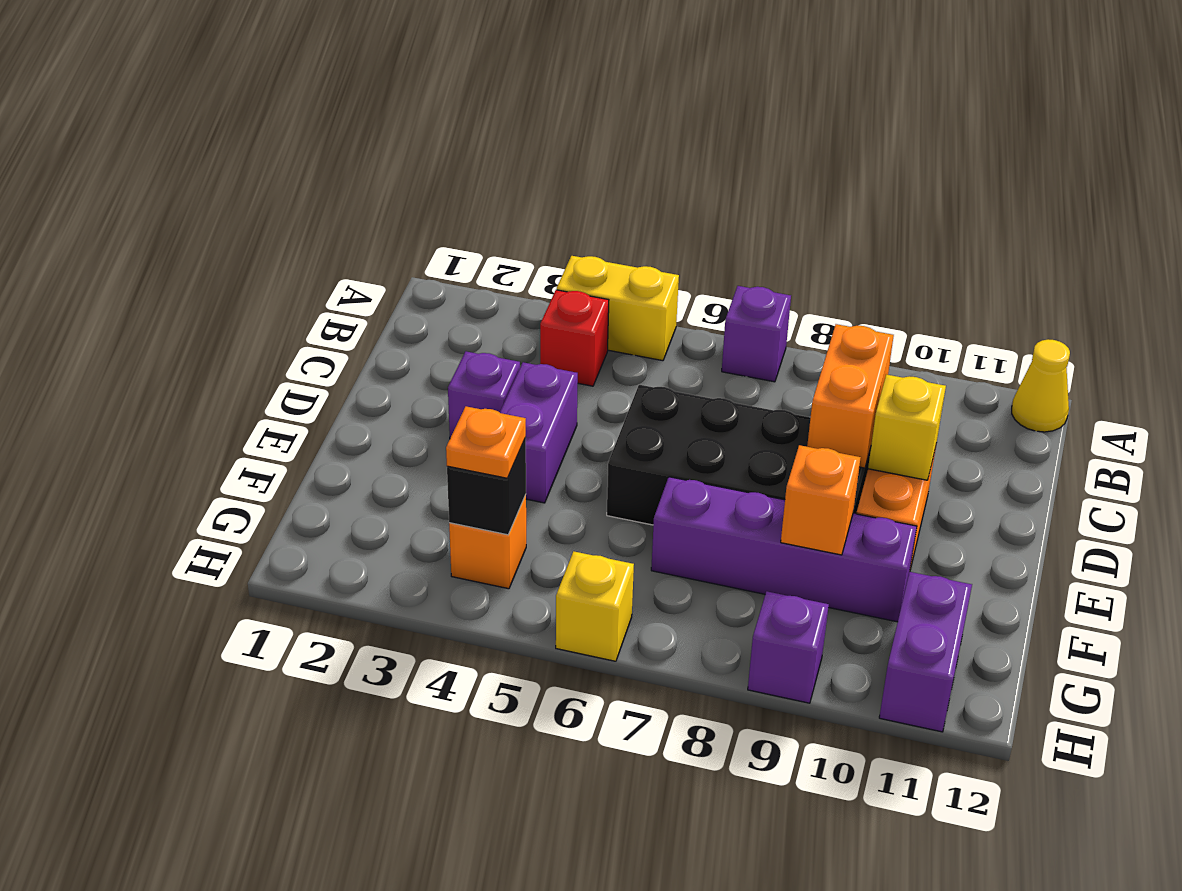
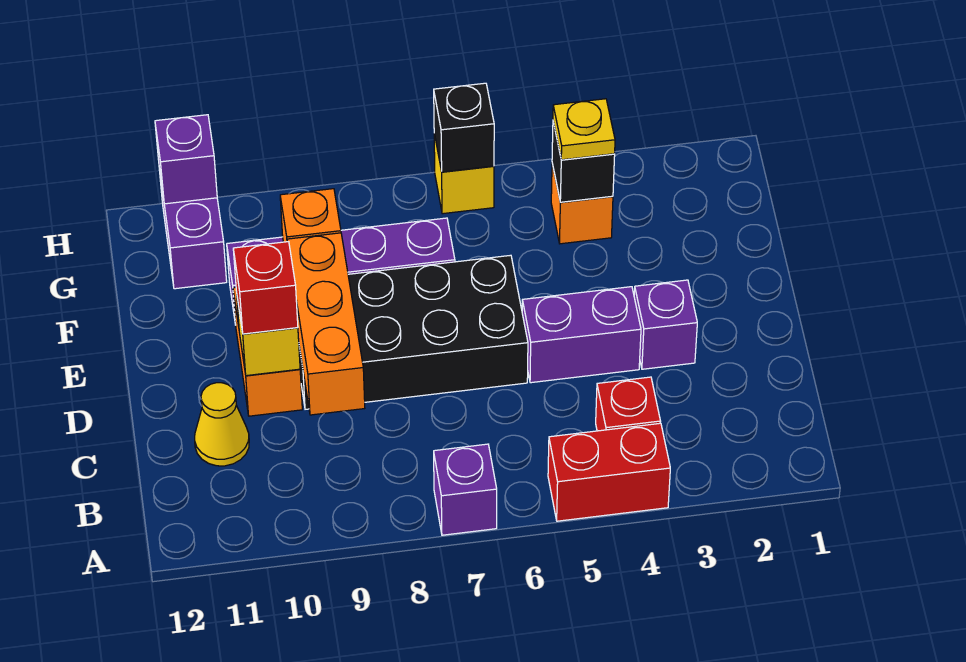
yellow 1x2 brick [557,256,679,361] -> red 1x2 brick [548,423,670,521]
yellow 1x1 cone [1012,339,1070,432] -> yellow 1x1 cone moved to [195,383,249,466]
orange 1x2 brick [807,324,894,468] -> orange 1x3 brick [287,233,365,415]
purple 1x2 brick [500,362,578,503] -> purple 1x2 brick turned to [522,287,641,383]
none -> red 1x1 brick [233,242,298,334]
orange 1x1 plate [446,406,526,478] -> yellow 1x1 plate [553,99,615,160]
none -> black 1x1 brick [434,83,494,172]
purple 1x1 brick [748,591,829,703] -> purple 1x1 brick moved to [155,115,217,204]

